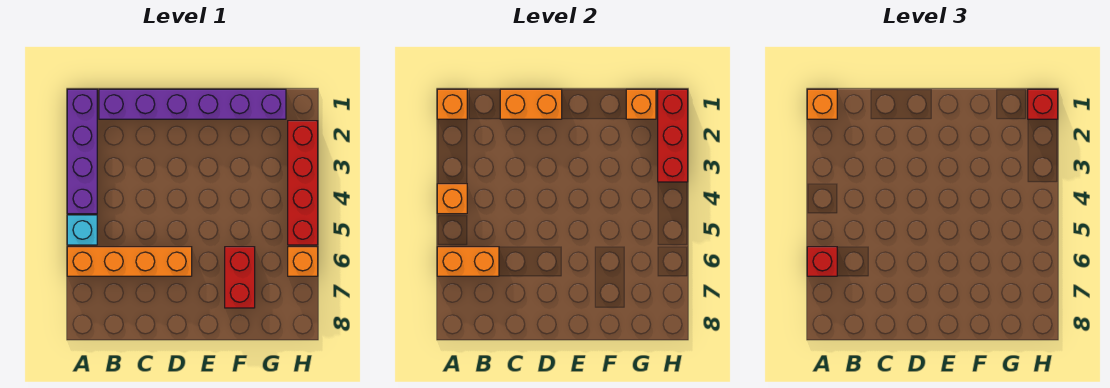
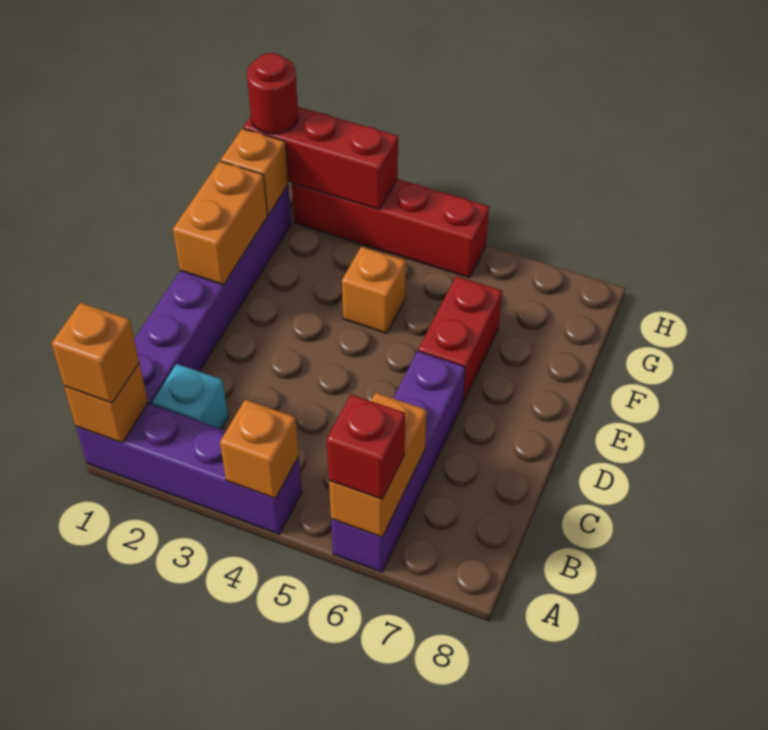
cyan 1x1 brick [67,215,97,245] -> cyan 1x1 brick moved to [152,364,228,429]
orange 1x4 brick [67,247,192,276] -> purple 1x4 brick [331,351,465,572]
orange 1x2 brick [500,89,562,119] -> orange 1x2 brick moved to [173,161,267,285]
red 1x2 brick [225,247,255,308] -> red 1x2 brick turned to [418,276,502,402]
red 1x1 brick [1028,89,1058,119] -> red 1x1 round brick [247,53,298,134]
orange 1x1 brick [288,247,318,276] -> orange 1x1 brick moved to [342,247,406,333]

